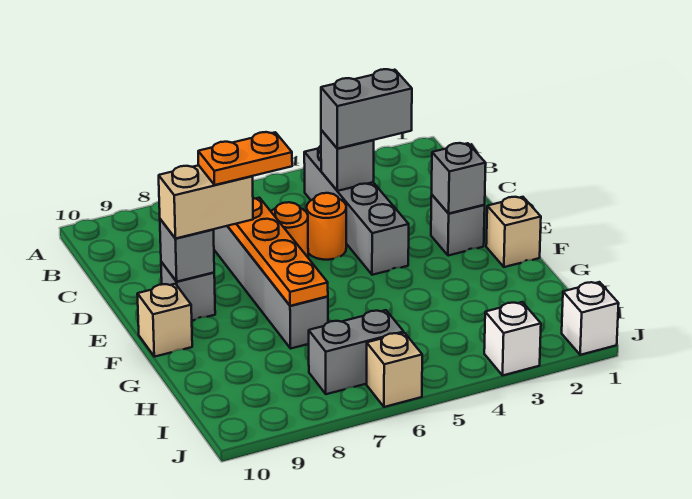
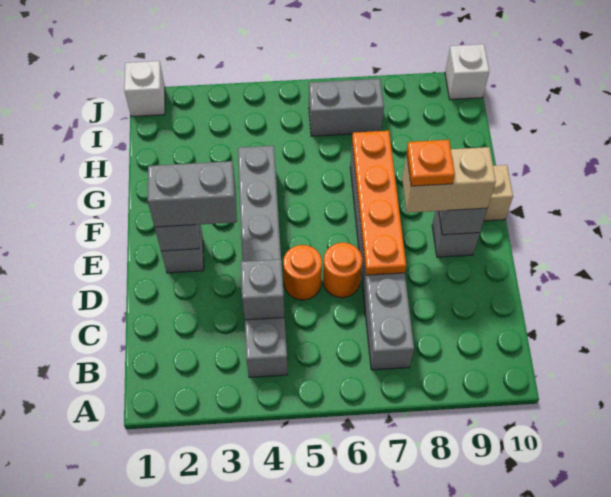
grey 1x4 brick [304,146,409,275] -> grey 1x6 brick [238,146,288,377]
grey 1x2 brick [321,69,412,149] -> grey 1x2 brick moved to [148,161,237,227]
orange 1x2 plate [198,132,292,185] -> orange 1x1 plate [407,140,455,186]
tan 1x1 brick [486,197,541,267] -> none
white 1x1 brick [484,302,541,375] -> white 1x1 brick moved to [445,44,489,99]
tan 1x1 brick [367,333,422,407] -> none

